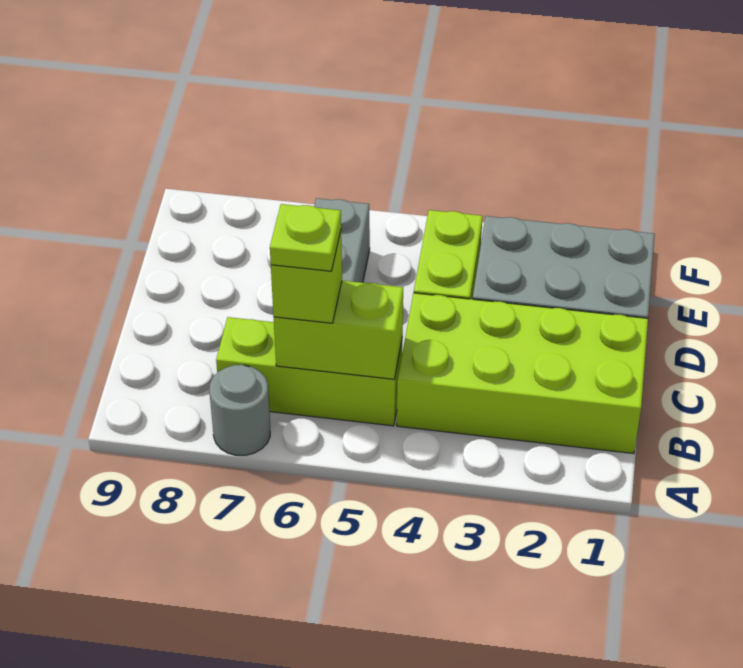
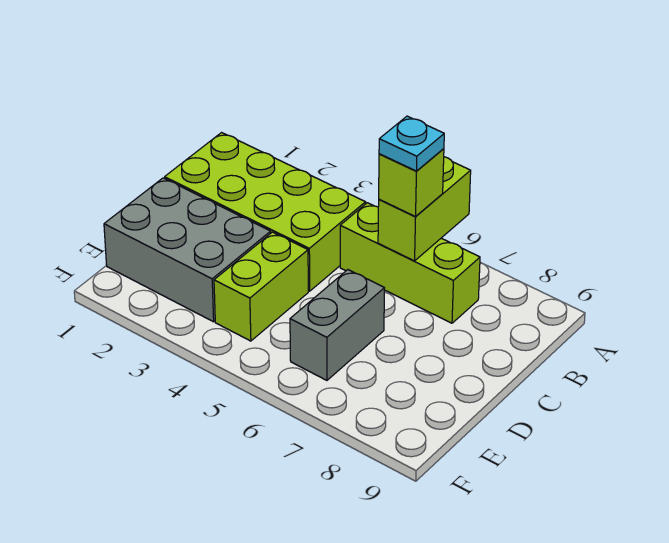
grey 1x1 round brick [209,365,270,455] -> none
lime 1x2 brick [274,281,403,379] -> lime 1x2 brick turned to [378,157,471,261]
lime 1x1 plate [270,204,341,271] -> cyan 1x1 plate [379,116,444,171]

